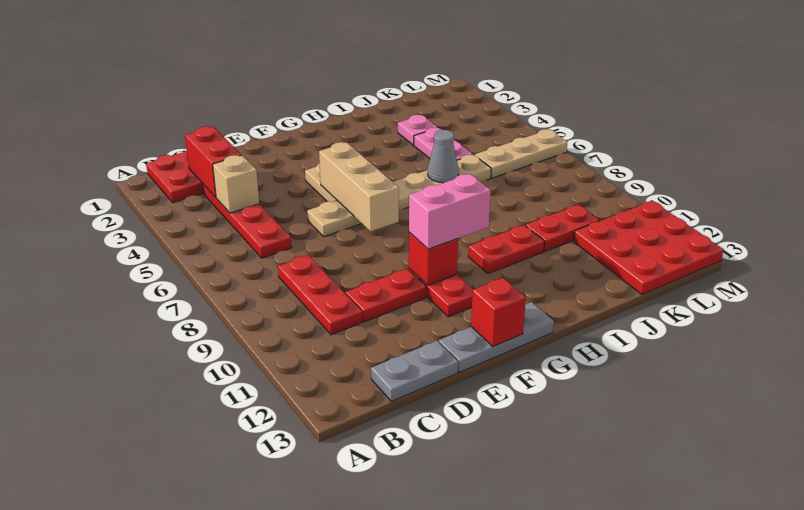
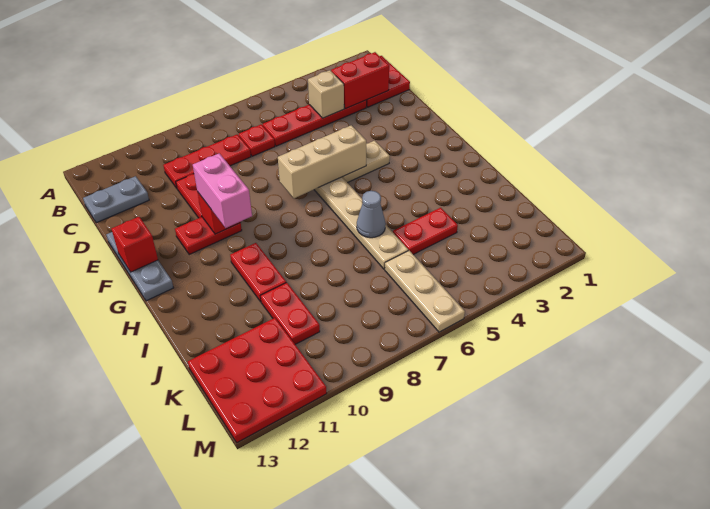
none -> red 1x1 plate [239,124,275,156]
grey 1x2 plate [371,341,458,401] -> grey 1x2 plate turned to [83,176,149,223]
pink 1x1 plate [398,115,438,145] -> none
pink 1x2 plate [414,128,473,160] -> red 1x2 plate [393,208,458,255]

